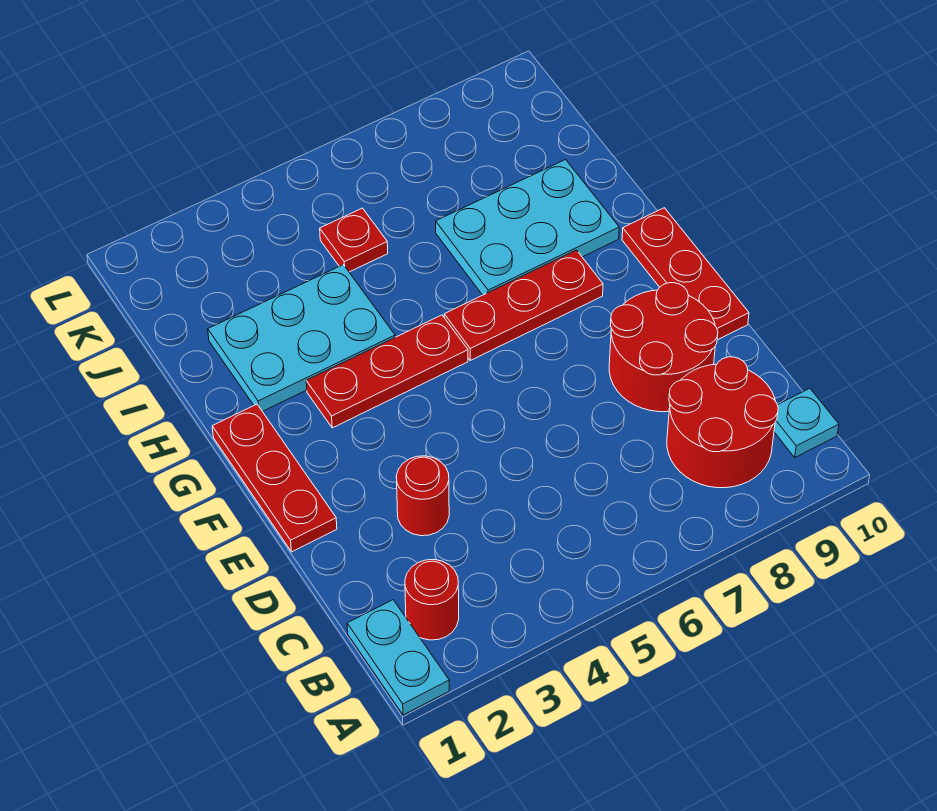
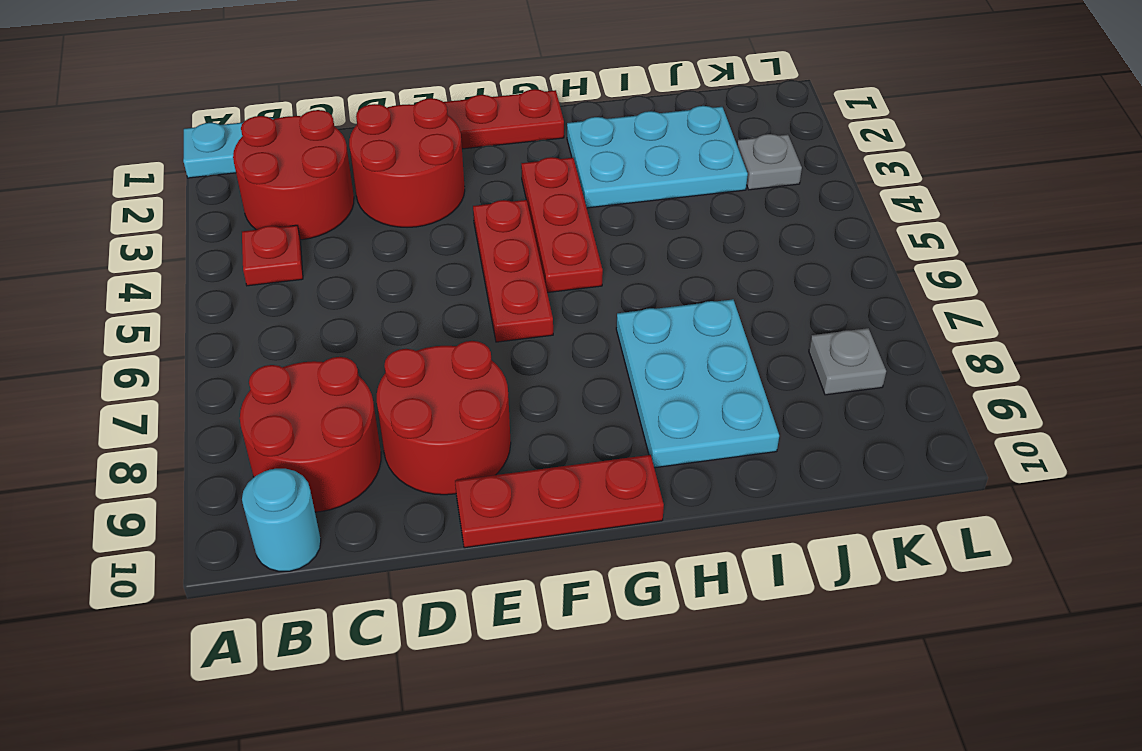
red 1x1 round brick [405,560,459,640] -> red 2x2 round brick [233,110,354,240]
cyan 1x1 plate [774,388,839,457] -> cyan 1x1 round brick [242,469,321,571]
red 1x1 round brick [396,456,449,536] -> red 2x2 round brick [349,98,465,227]
red 1x3 plate [444,250,603,360] -> red 1x3 plate moved to [473,200,553,342]
cyan 2x3 plate [208,265,395,411] -> cyan 2x3 plate turned to [567,106,748,208]
red 1x1 plate [320,208,388,272] -> red 1x1 plate moved to [242,225,303,286]
none -> grey 1x1 plate [737,134,802,190]
none -> grey 1x1 plate [809,328,886,395]

